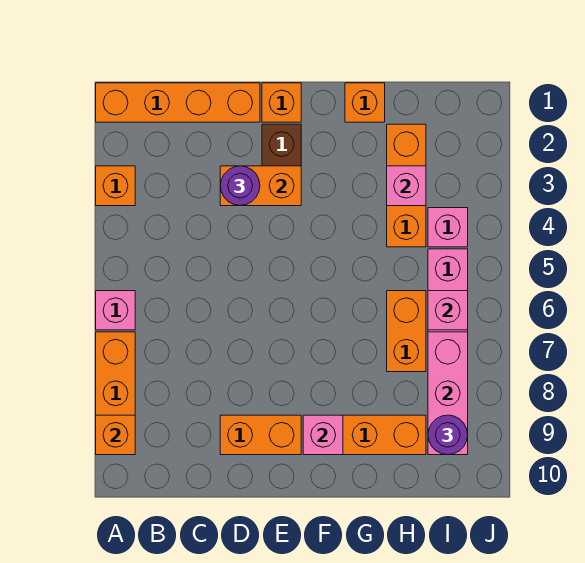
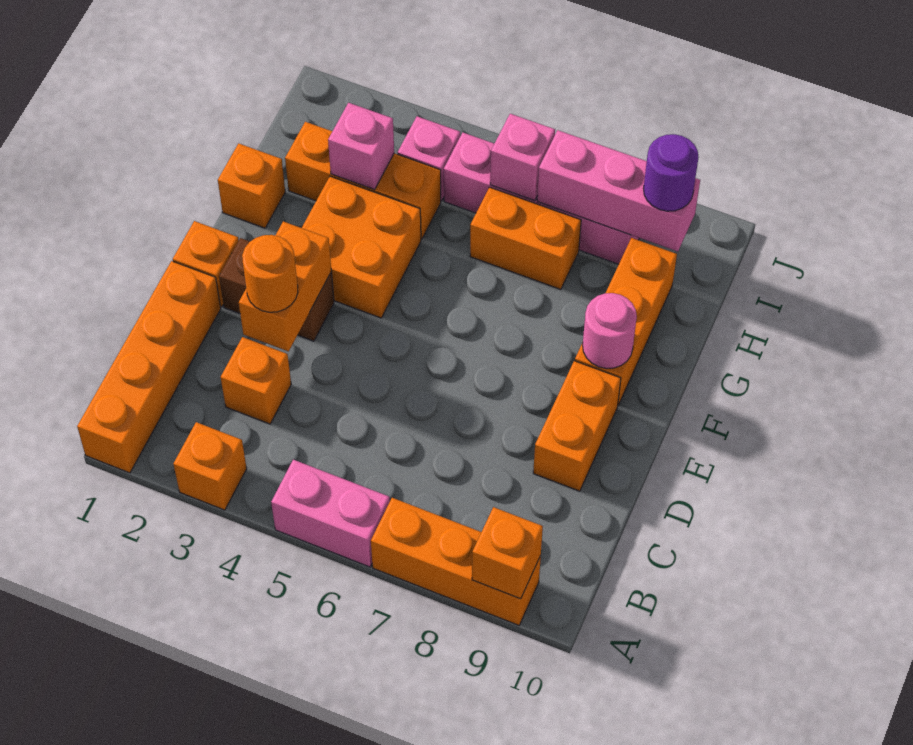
pink 1x1 brick [96,291,135,330] -> pink 1x2 brick [271,460,390,567]
none -> orange 1x1 brick [221,337,291,424]
purple 1x1 round brick [220,166,260,206] -> orange 1x1 round brick [242,235,298,312]
none -> orange 2x2 brick [302,176,421,318]
pink 1x1 brick [303,415,343,455] -> pink 1x1 round brick [583,293,637,369]

